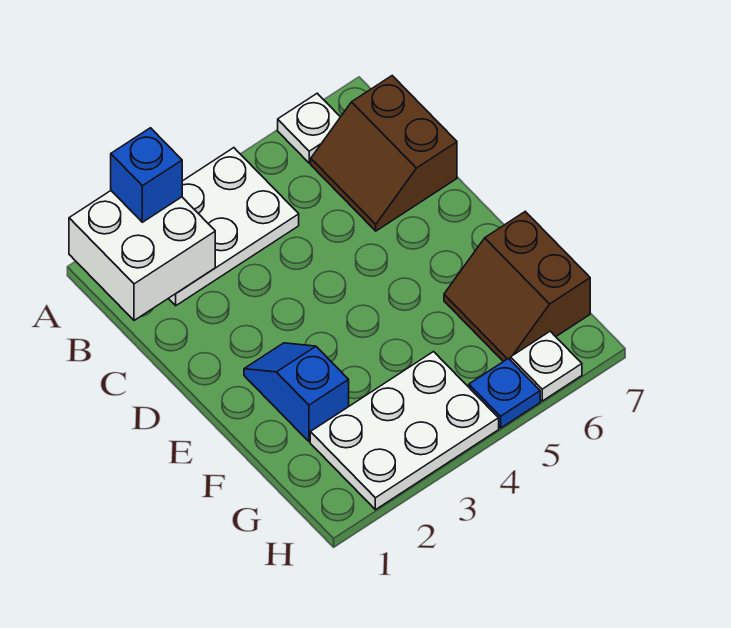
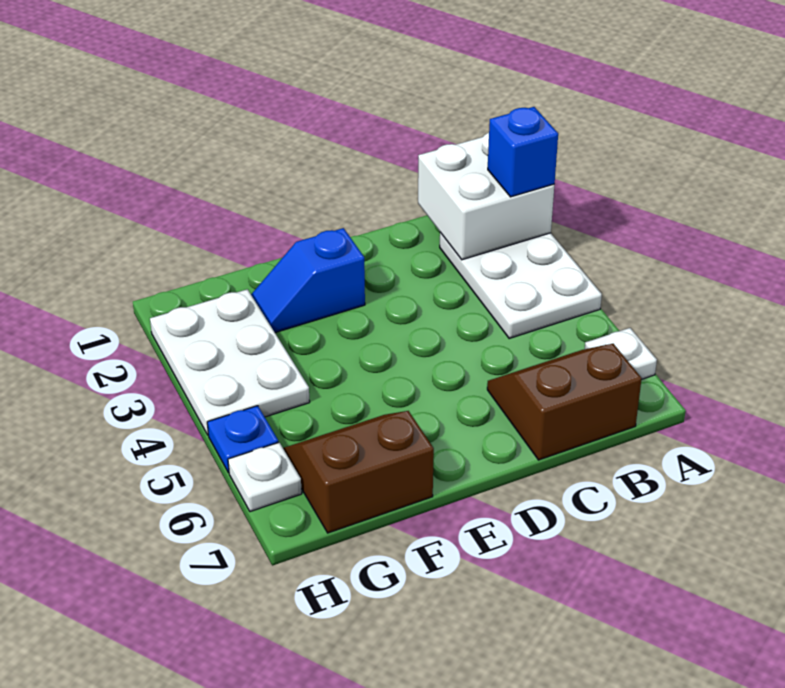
blue 1x2 slope [244,343,349,442] -> blue 1x2 slope turned to [251,228,365,333]

